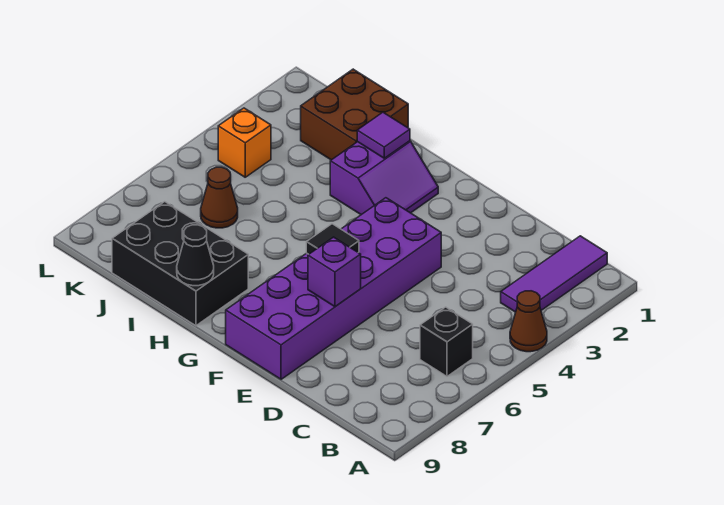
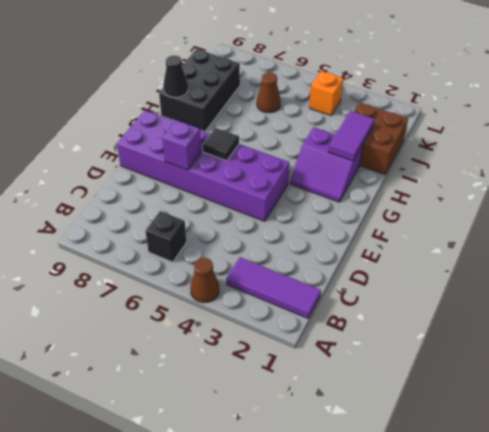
purple 1x1 tile [357,112,410,158] -> purple 1x2 tile [329,111,374,161]

